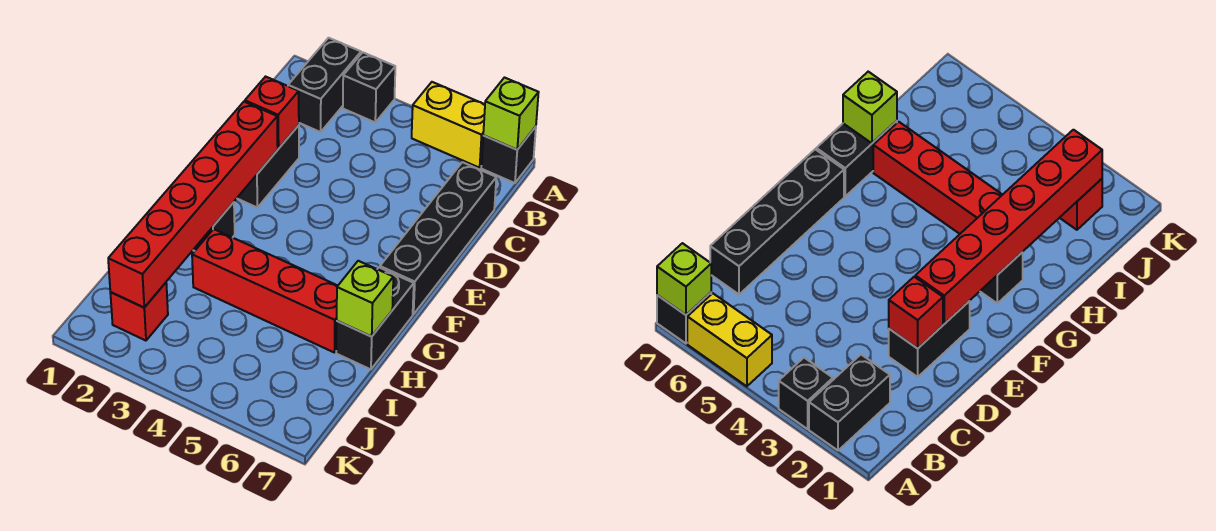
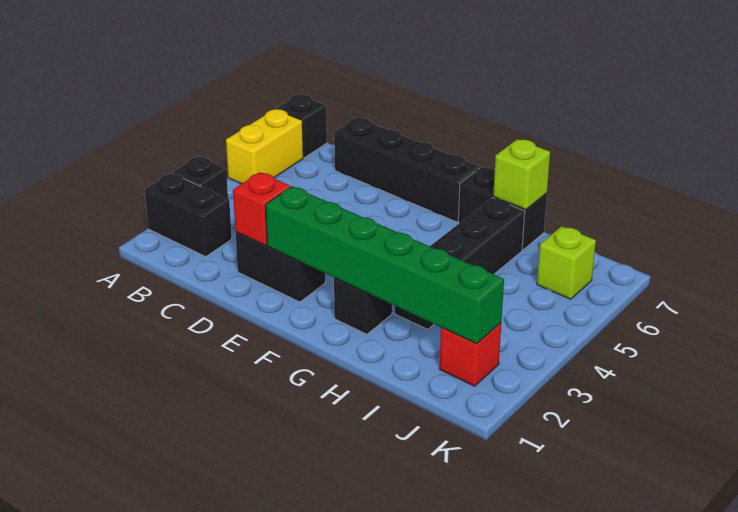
lime 1x1 brick [483,78,539,150] -> lime 1x1 brick moved to [537,226,596,299]
red 1x6 brick [108,102,278,307] -> green 1x6 brick [265,187,504,344]
red 1x4 brick [192,229,338,352] -> black 1x4 brick [395,198,525,329]

